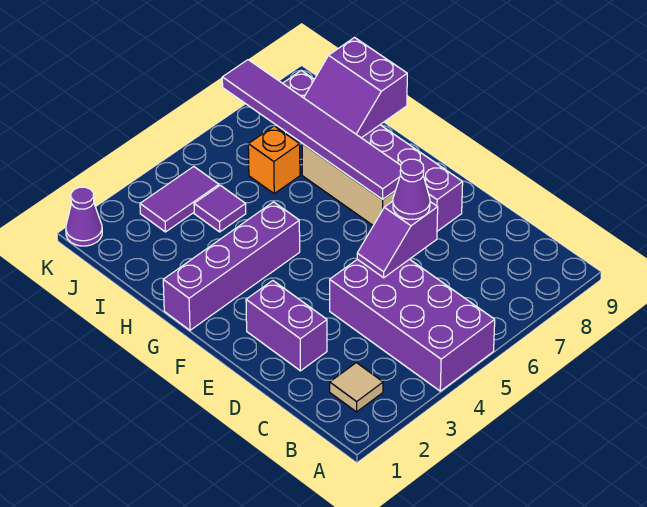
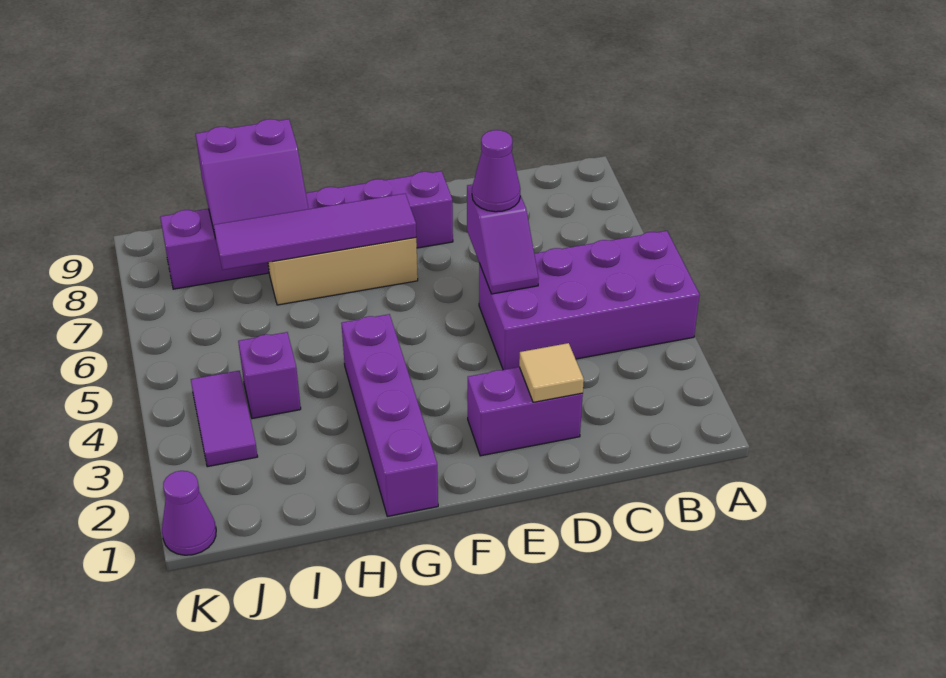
tan 1x1 tile [330,363,383,412] -> tan 1x1 tile moved to [519,343,584,402]
purple 1x6 tile [222,60,401,199] -> purple 1x4 tile [214,194,416,270]
purple 1x1 tile [194,185,246,232] -> purple 1x1 brick [238,332,301,419]
orange 1x1 brick [248,126,300,193] -> none

